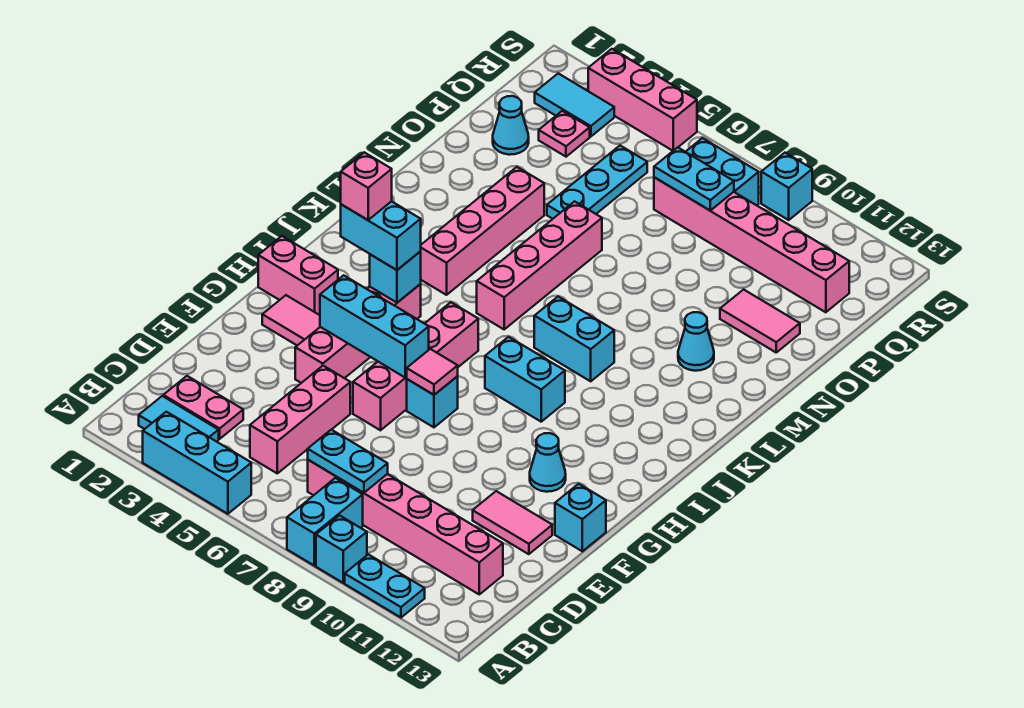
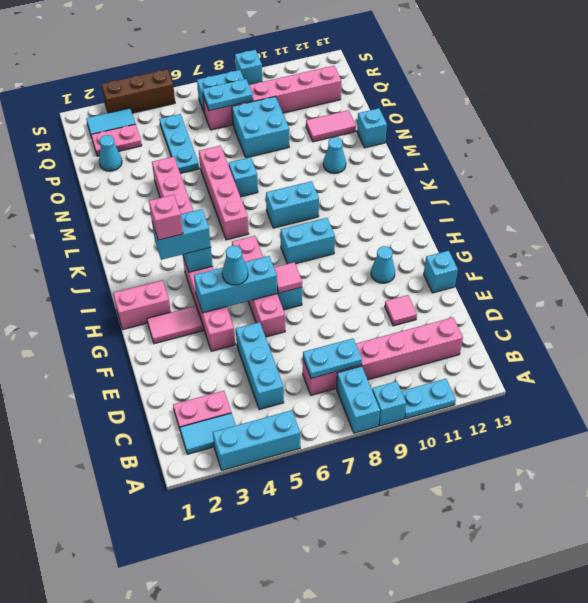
pink 1x3 brick [250,366,350,473] -> cyan 1x3 brick [236,322,284,410]
pink 1x2 tile [473,491,552,554] -> pink 1x1 tile [385,295,417,326]
none -> cyan 1x1 cone [222,246,248,285]
none -> cyan 1x1 brick [229,157,258,197]
none -> cyan 1x1 brick [357,108,387,148]
none -> cyan 2x2 brick [232,97,289,158]
pink 1x1 plate [539,111,590,157] -> pink 1x2 plate [91,124,142,156]
pink 1x3 brick [588,49,697,151] -> brown 1x3 brick [102,69,175,113]

